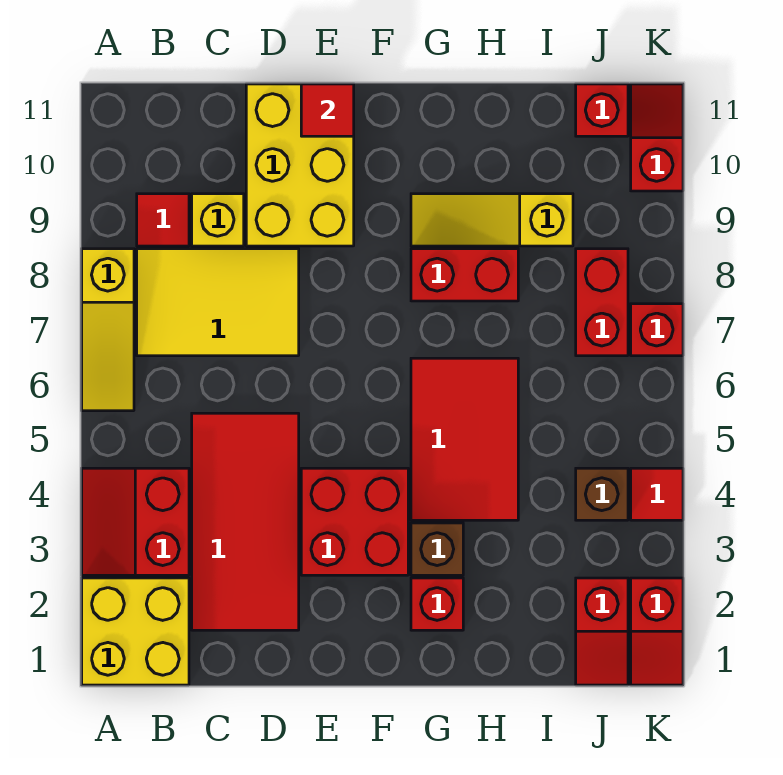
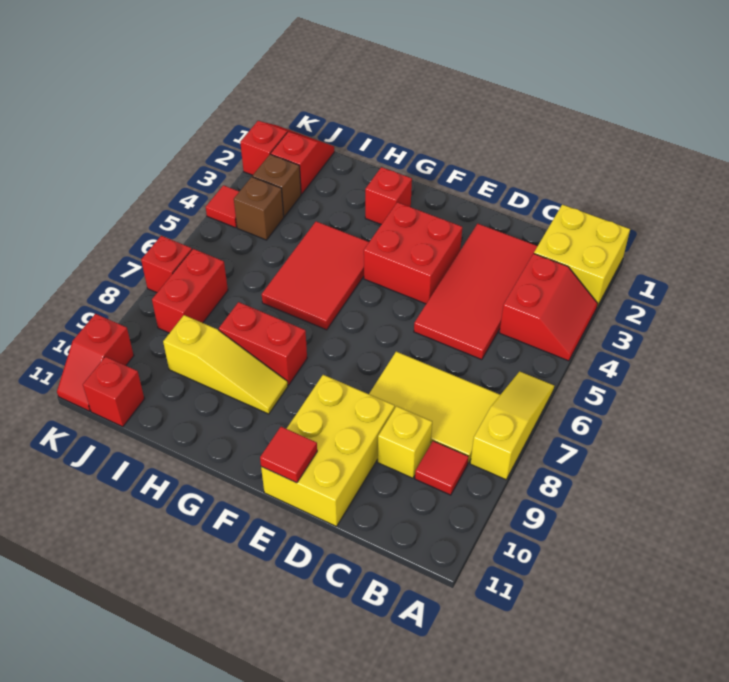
brown 1x1 brick [411,523,463,575] -> brown 1x1 brick moved to [253,154,301,217]

